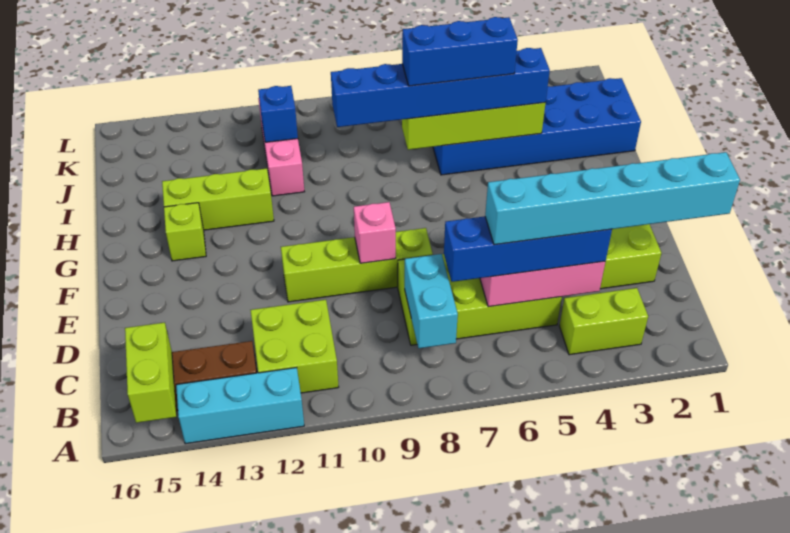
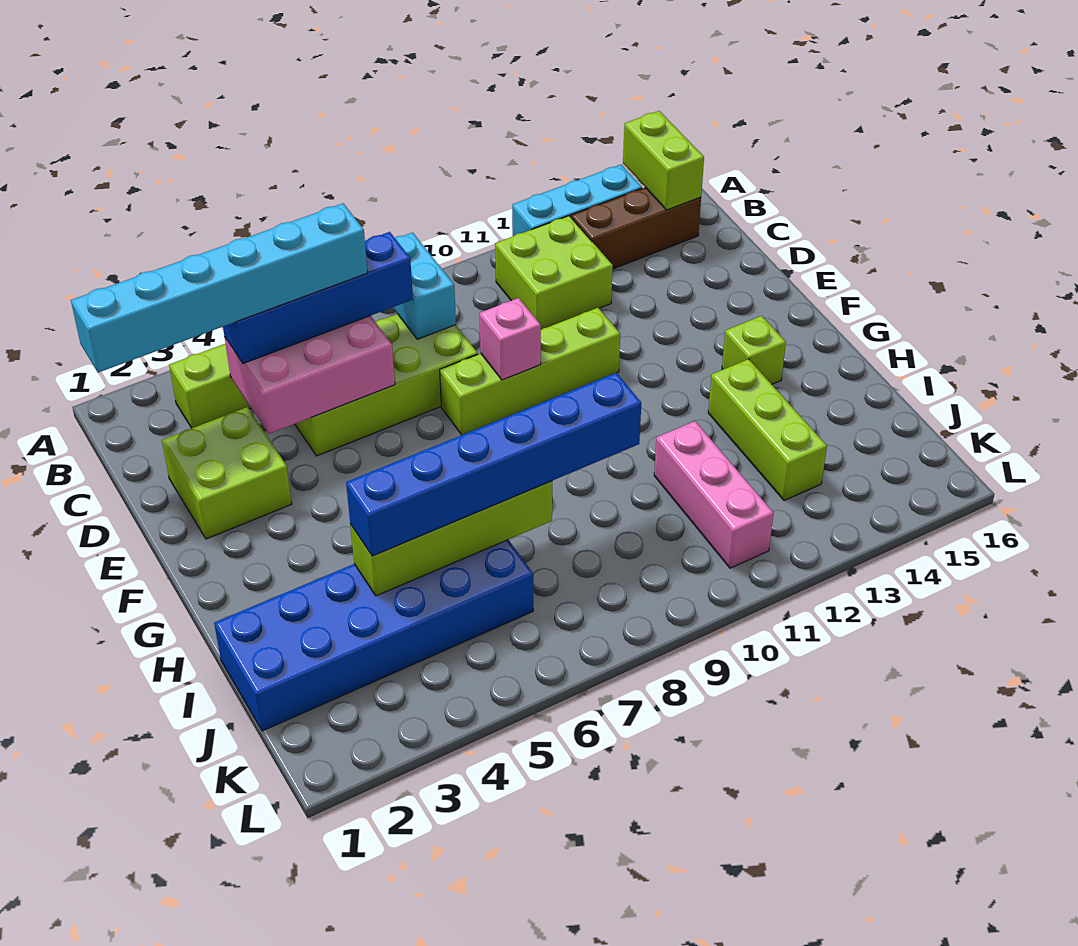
lime 1x3 brick [162,168,274,230] -> lime 1x3 brick turned to [708,359,827,501]
blue 1x3 brick [402,17,518,86] -> none
blue 1x1 brick [258,86,298,142] -> none

